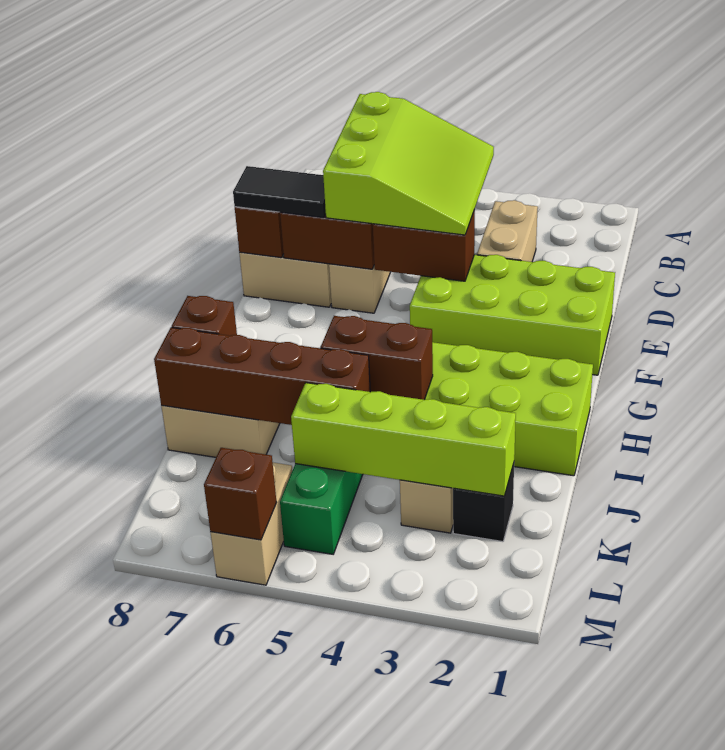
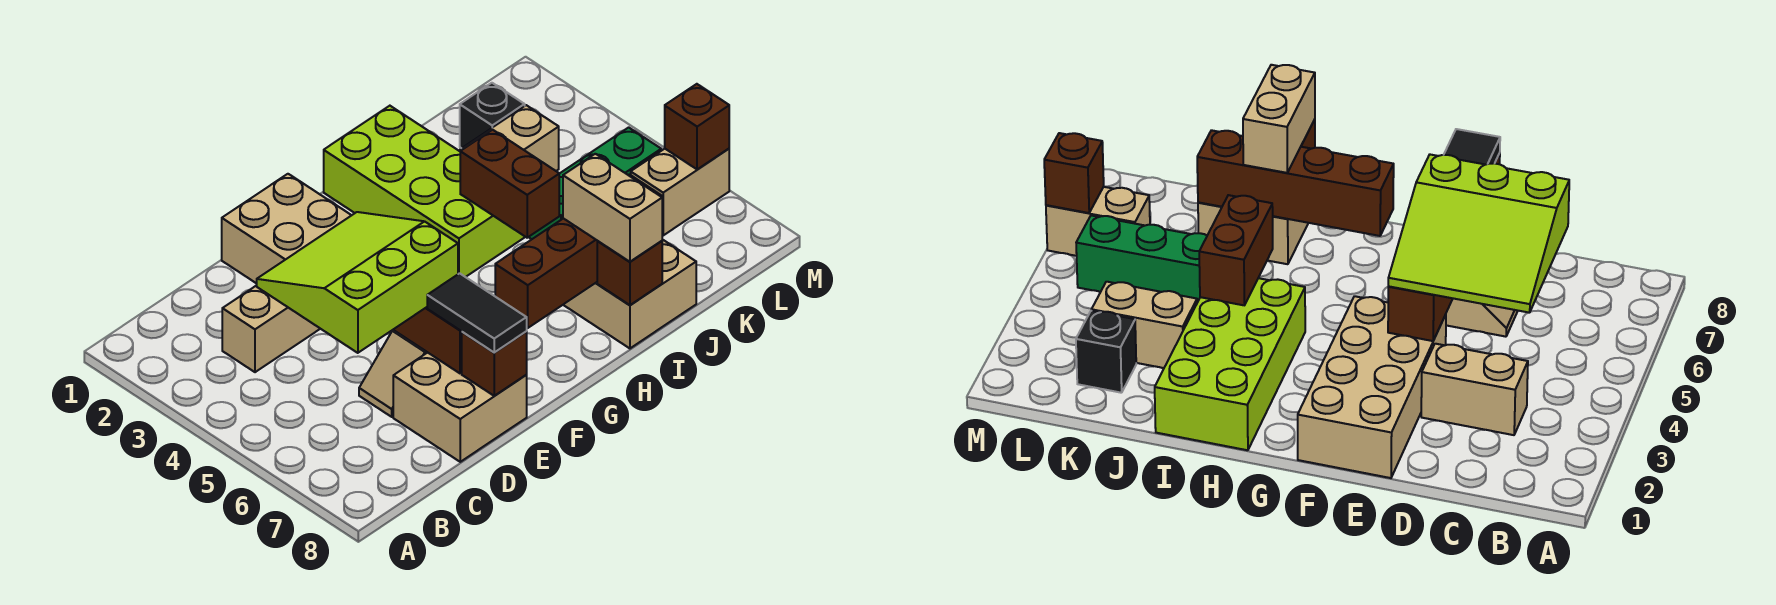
lime 2x4 brick [410,255,615,375] -> tan 2x4 brick [222,174,351,284]
none -> tan 1x2 brick [563,154,662,262]
brown 1x4 brick [154,327,370,425] -> brown 1x4 brick turned to [495,174,662,328]
lime 1x4 brick [291,383,516,496] -> none

